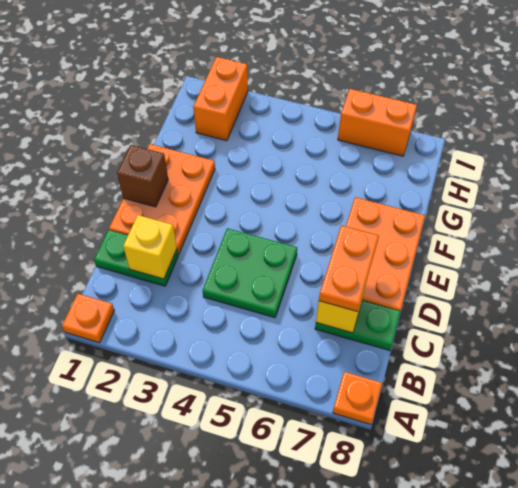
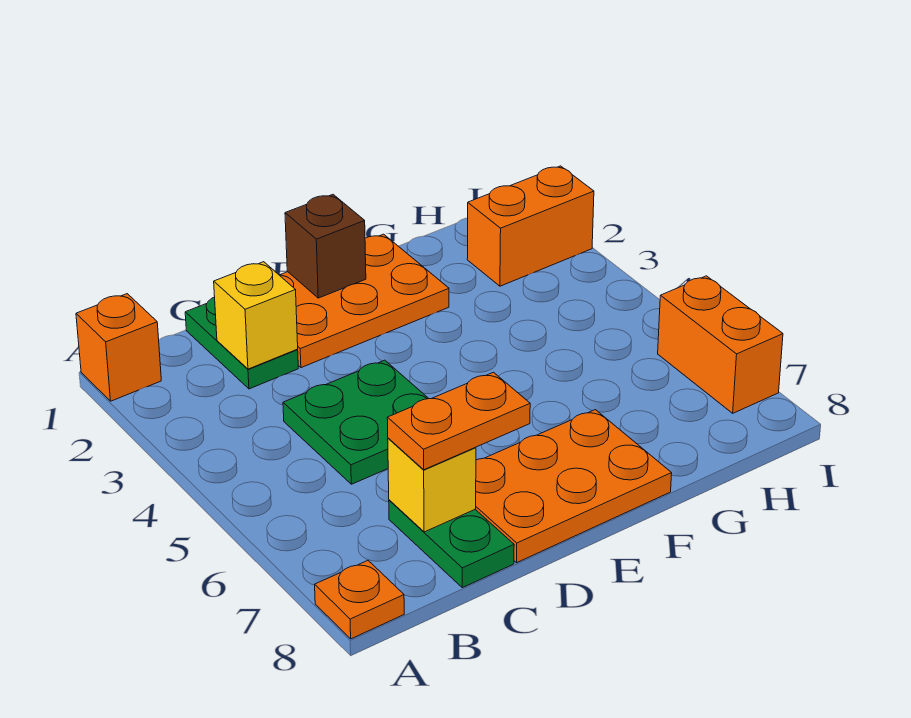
orange 1x1 plate [62,294,114,343] -> orange 1x1 brick [76,294,161,401]

